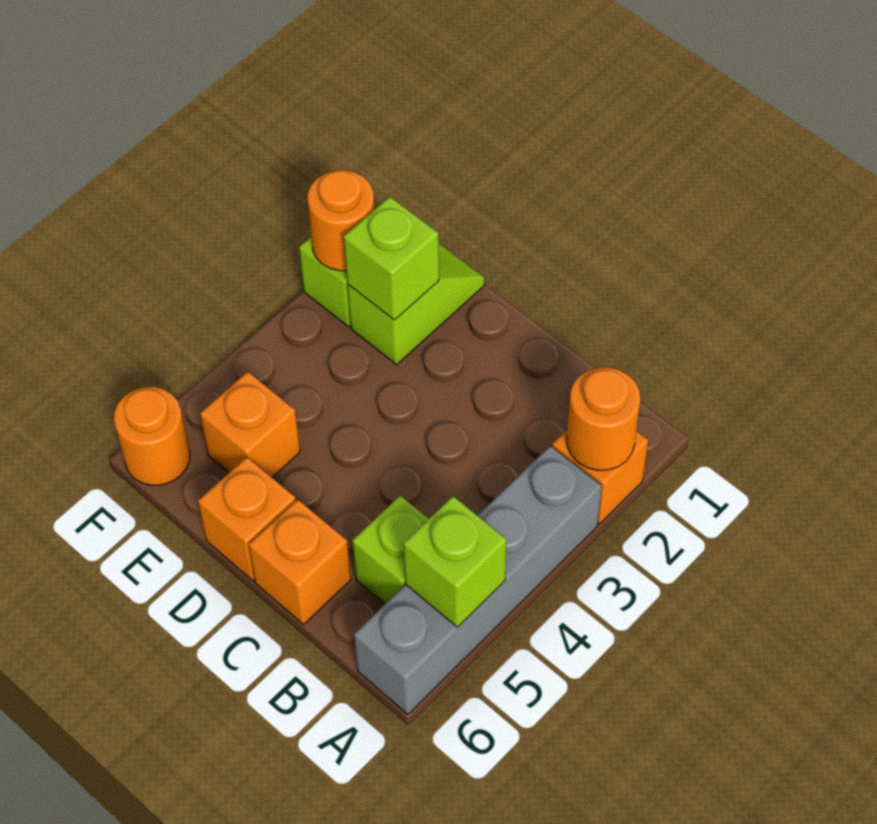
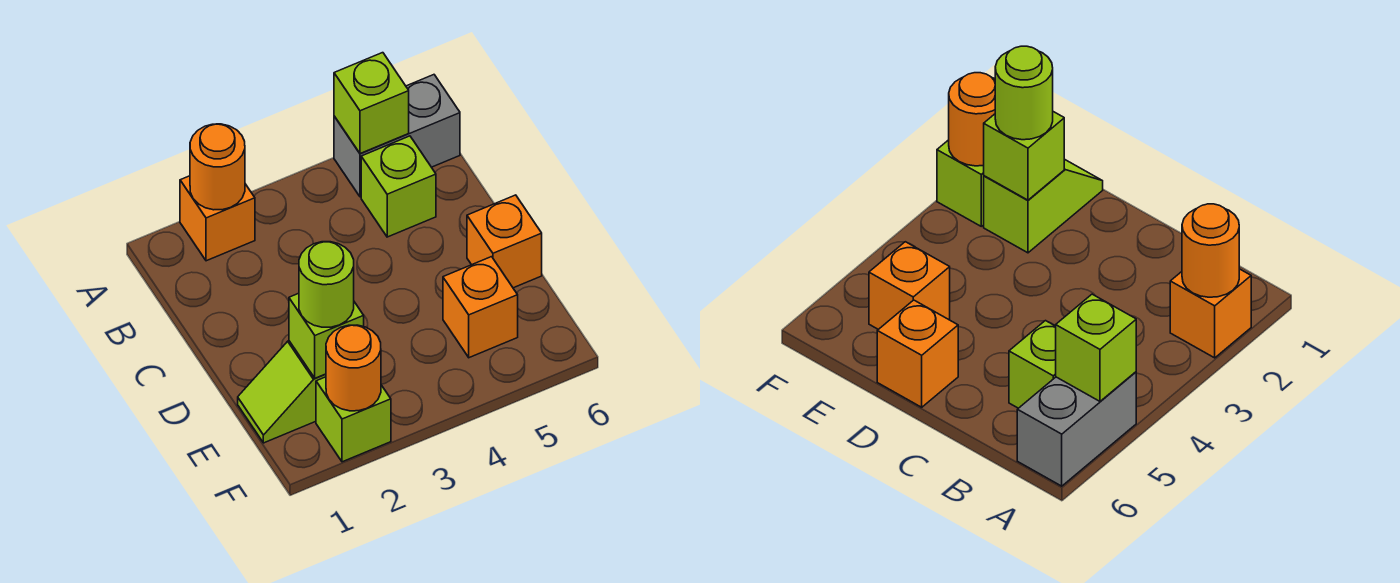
grey 1x4 brick [354,446,602,714] -> grey 1x2 brick [334,75,460,197]
orange 1x1 brick [249,499,351,624] -> none
none -> lime 1x1 round brick [299,242,354,327]
orange 1x1 round brick [114,387,190,485] -> none

